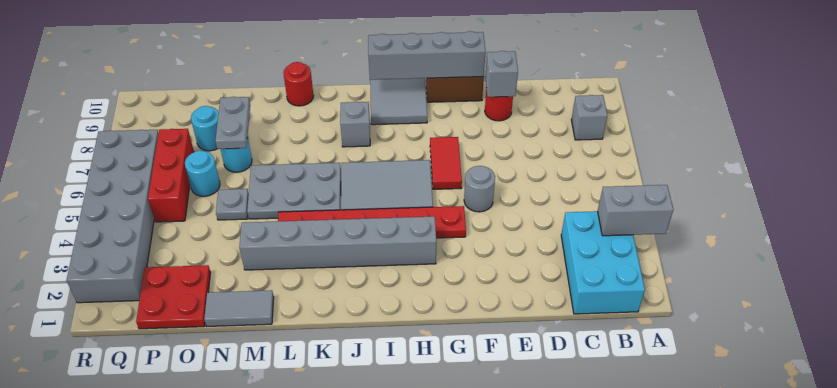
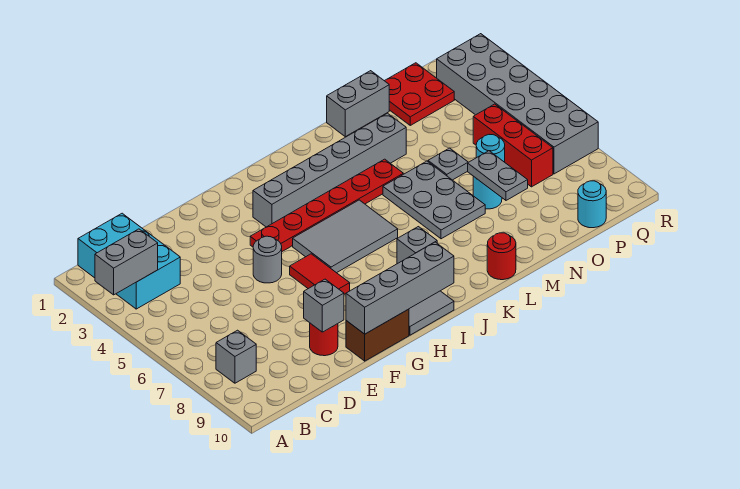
grey 2x3 plate [247,163,341,219] -> grey 2x3 plate turned to [383,161,485,239]
grey 1x2 tile [204,290,274,326] -> grey 1x2 brick [327,71,389,137]
cyan 1x1 round brick [191,106,219,151] -> cyan 1x1 round brick moved to [578,181,606,228]

